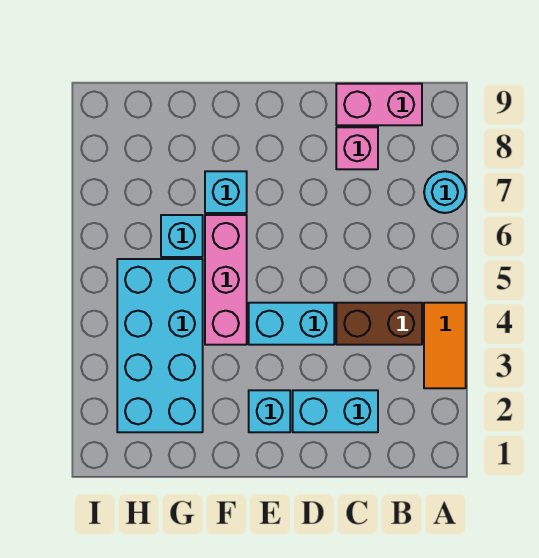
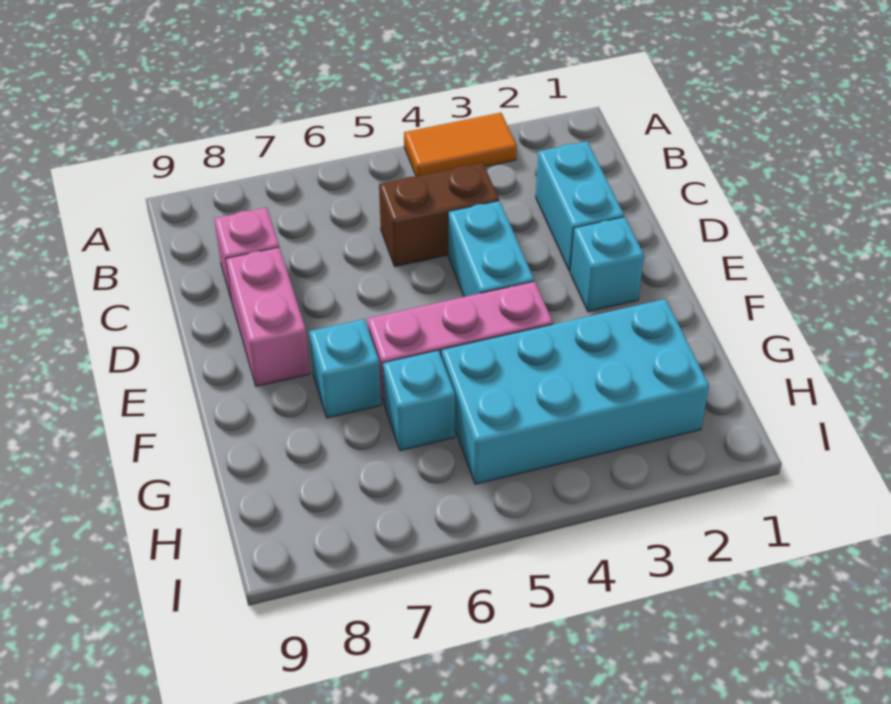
cyan 1x1 round brick [424,171,466,213] -> none
brown 1x2 brick [336,303,422,345] -> brown 1x2 brick turned to [379,163,499,267]
pink 1x2 brick [336,84,422,125] -> pink 1x2 brick moved to [226,247,310,386]

